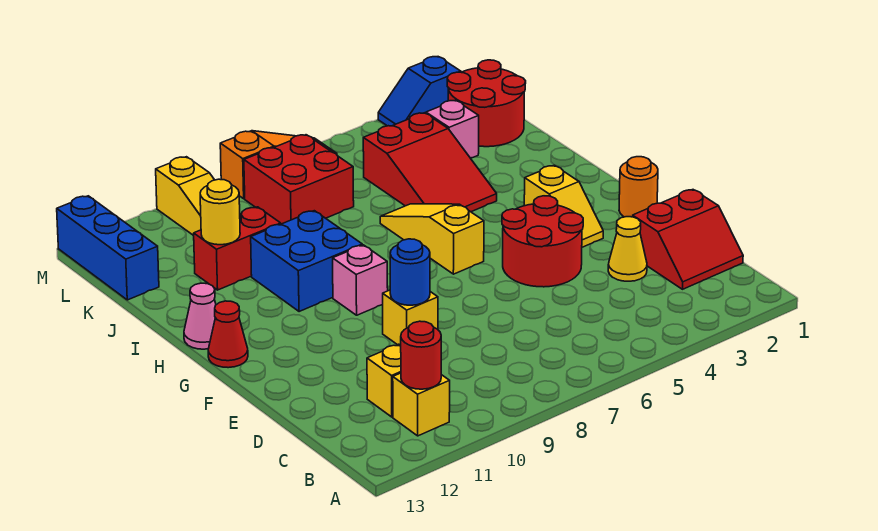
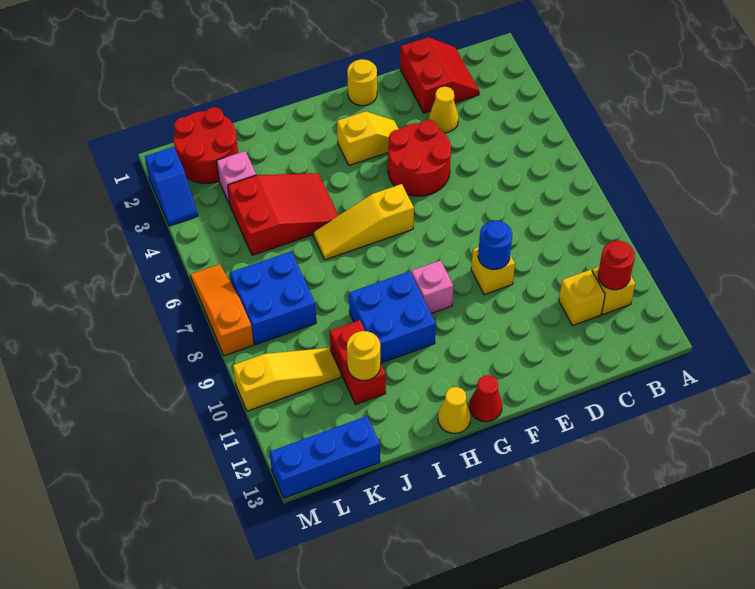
orange 1x1 round brick [619,157,658,217] -> yellow 1x1 round brick [347,59,377,106]
pink 1x1 cone [184,283,216,349] -> yellow 1x1 cone [438,387,471,433]
red 2x2 brick [244,135,354,224] -> blue 2x2 brick [230,252,316,345]

